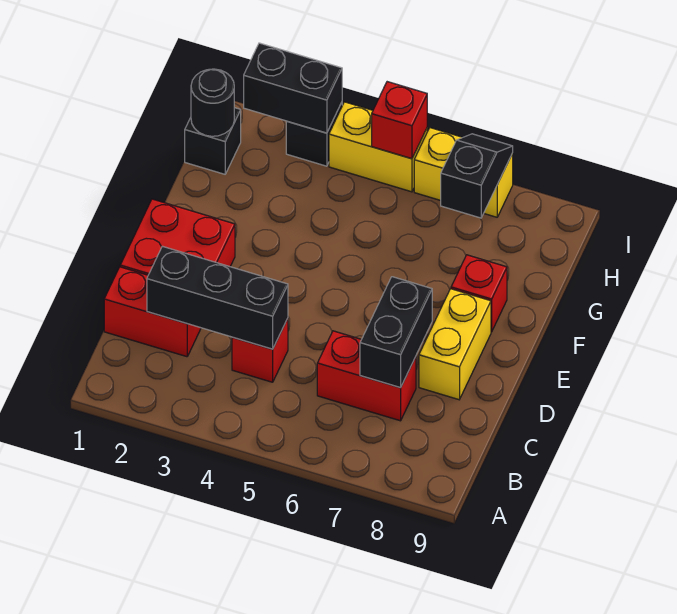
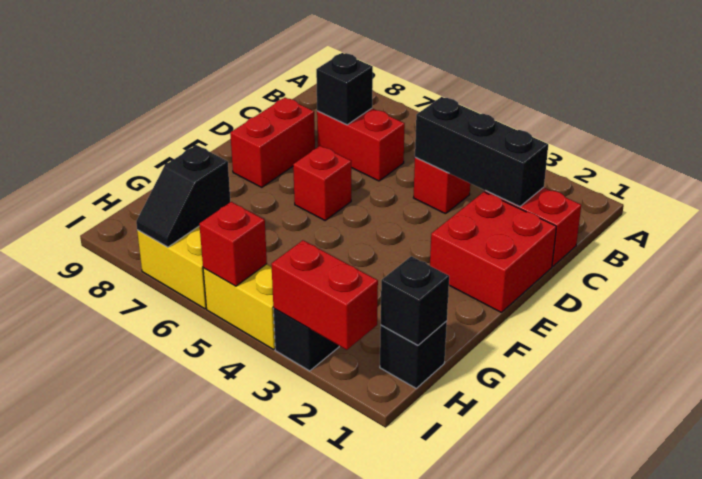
black 1x2 brick [360,277,432,388] -> black 1x1 brick [316,53,373,125]
yellow 1x2 brick [419,289,491,400] -> red 1x2 brick [230,98,315,187]
red 1x1 brick [451,255,507,332] -> red 1x1 brick moved to [293,146,351,220]
black 1x1 round brick [191,69,234,136] -> black 1x1 brick [381,256,449,345]
black 1x2 brick [244,43,342,133] -> red 1x2 brick [271,240,378,350]

